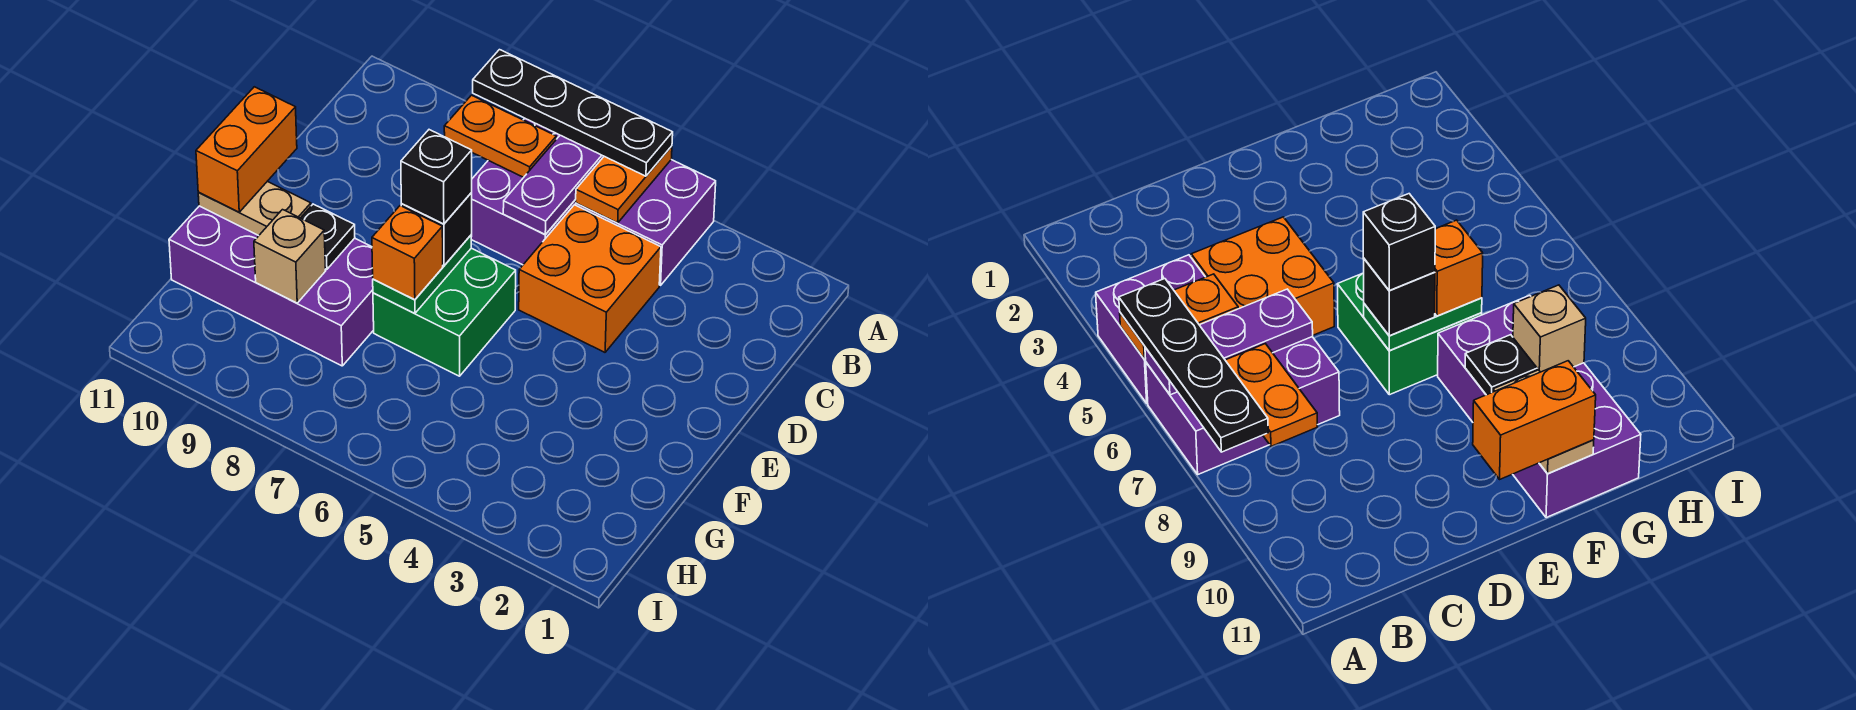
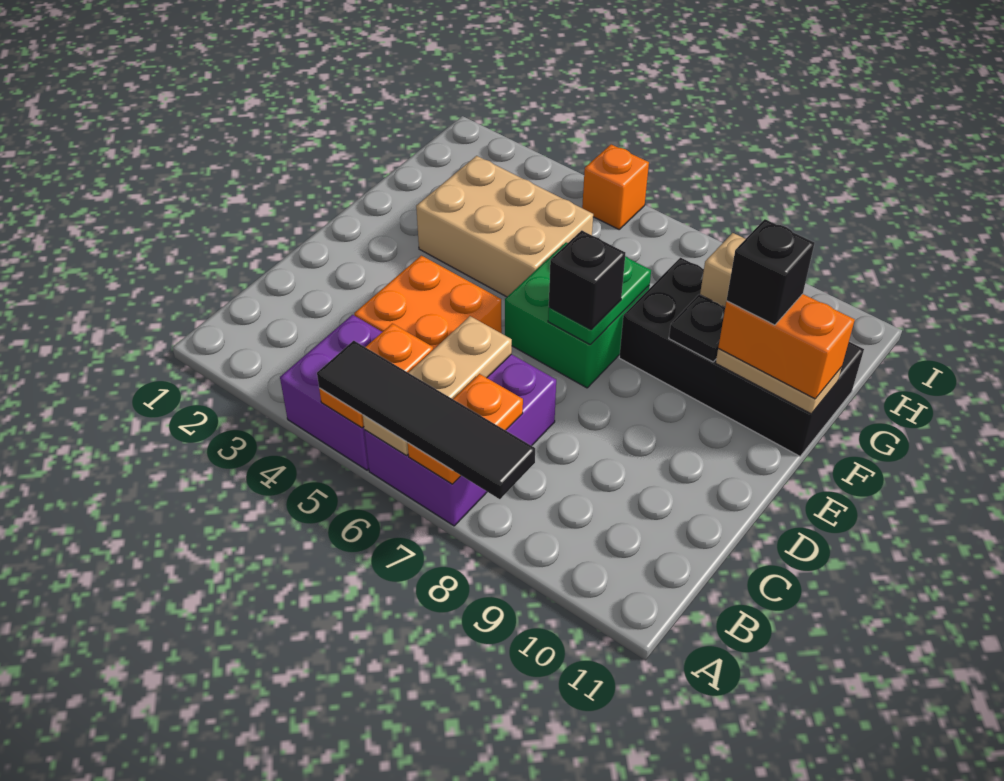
black 1x4 plate [473,50,673,176] -> black 1x4 tile [317,341,535,499]
purple 1x3 plate [503,135,604,235] -> tan 1x3 plate [363,316,512,456]
orange 1x2 plate [444,95,556,177] -> orange 1x2 plate turned to [408,374,523,484]
black 1x1 brick [401,130,472,224] -> black 1x1 brick moved to [727,219,815,325]
orange 1x2 brick [196,87,297,212] -> orange 1x2 brick turned to [718,294,855,399]
none -> tan 2x3 brick [416,156,593,297]
orange 1x1 brick [372,206,443,300] -> orange 1x1 brick moved to [582,144,649,229]
purple 2x4 brick [169,206,374,366] -> black 2x4 brick [619,258,864,456]

